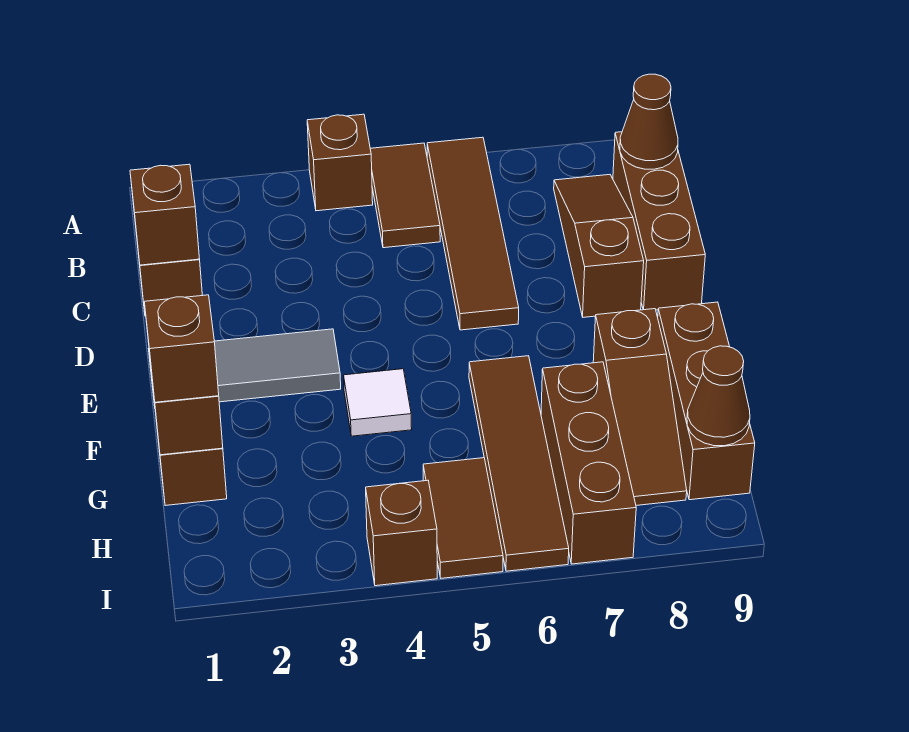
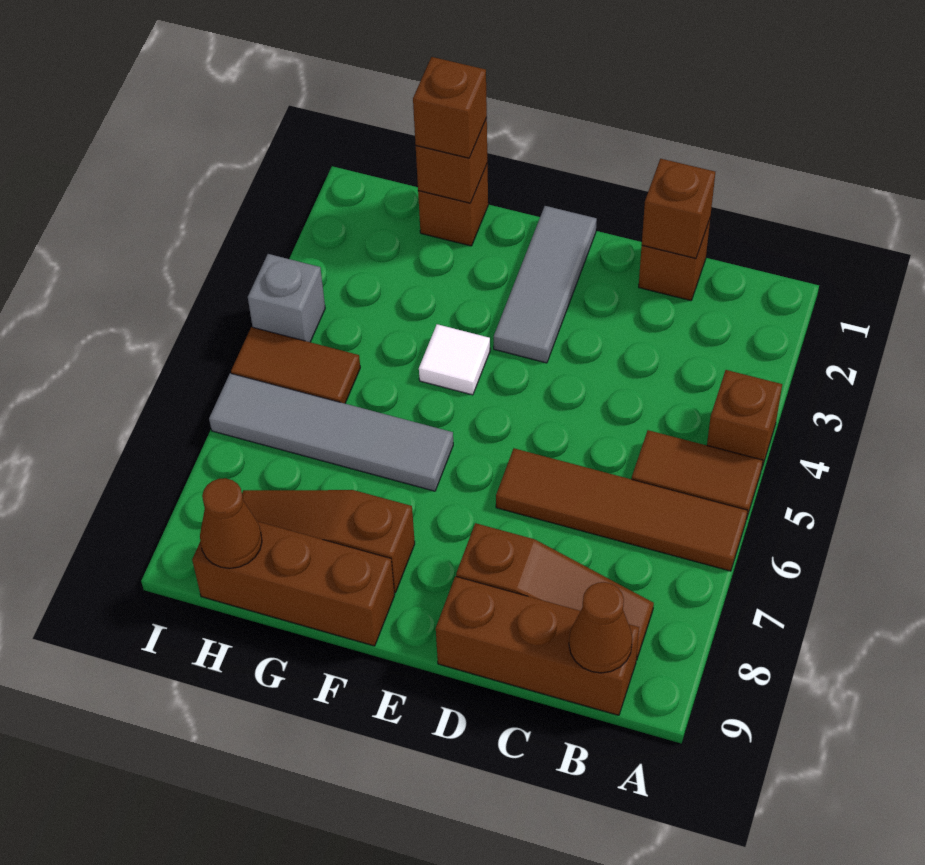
brown 1x4 tile [469,356,569,571] -> grey 1x4 tile [209,373,453,491]
brown 1x3 brick [541,362,636,564] -> none
brown 1x1 brick [366,480,437,586] -> grey 1x1 brick [248,254,325,342]

